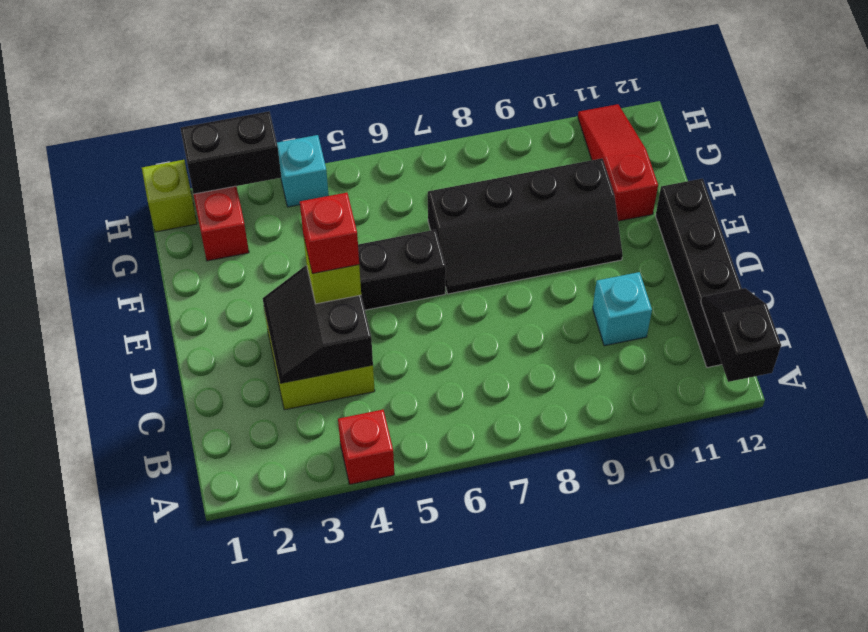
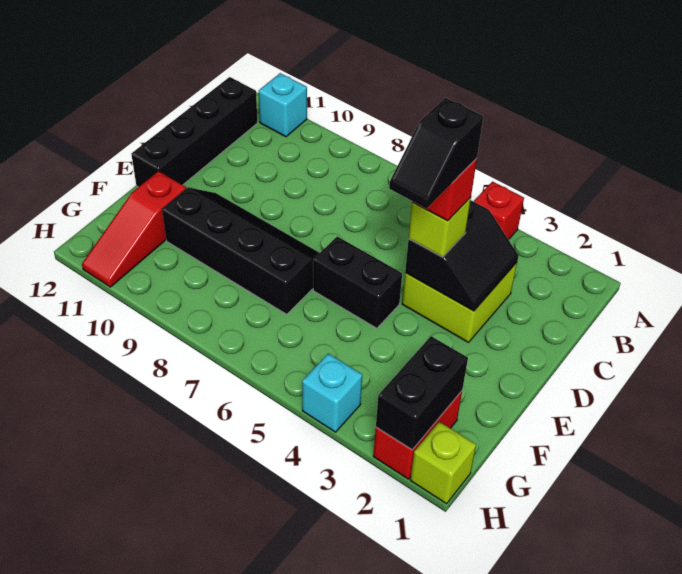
black 1x2 slope [701,288,781,382] -> black 1x2 slope moved to [389,98,483,208]
cyan 1x1 brick [593,272,652,346] -> cyan 1x1 brick moved to [259,73,307,137]
black 1x2 brick [180,111,281,194] -> black 1x2 brick turned to [376,336,468,450]

